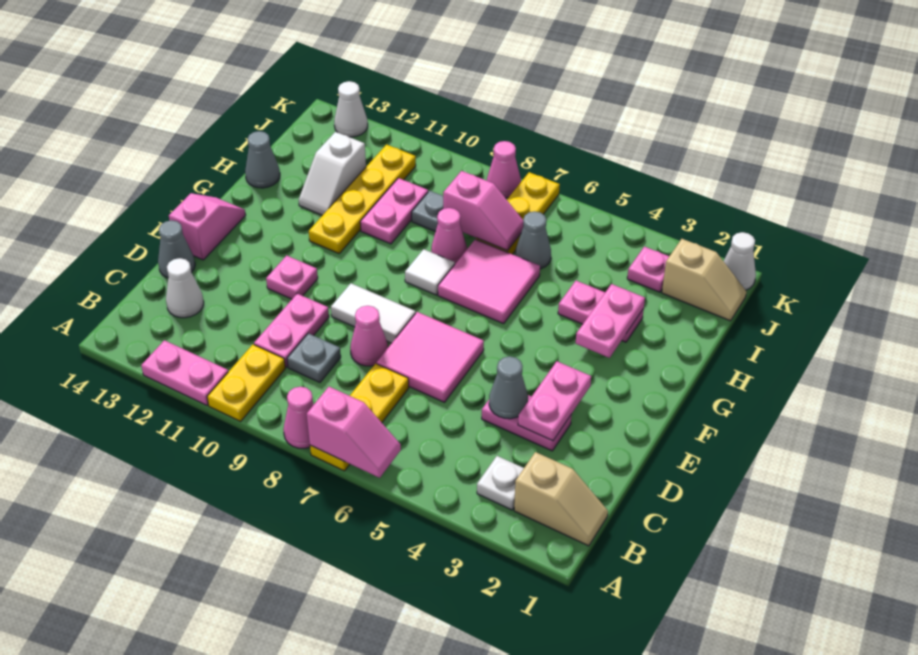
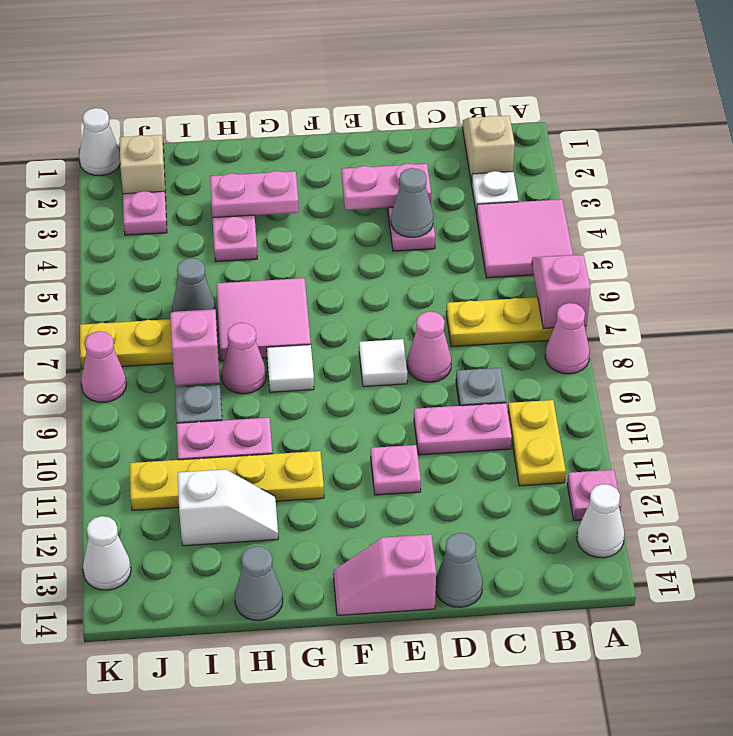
yellow 1x2 plate [207,345,286,421] -> yellow 1x2 plate turned to [508,400,566,486]
pink 1x2 plate [141,340,228,405] -> pink 1x1 plate [567,470,621,520]
white 1x1 cone [166,258,204,318] -> white 1x1 cone moved to [577,484,624,558]
pink 2x2 tile [377,312,484,402] -> pink 2x2 tile moved to [477,199,573,278]
white 1x2 tile [331,283,416,343] -> white 1x1 tile [359,339,407,387]

